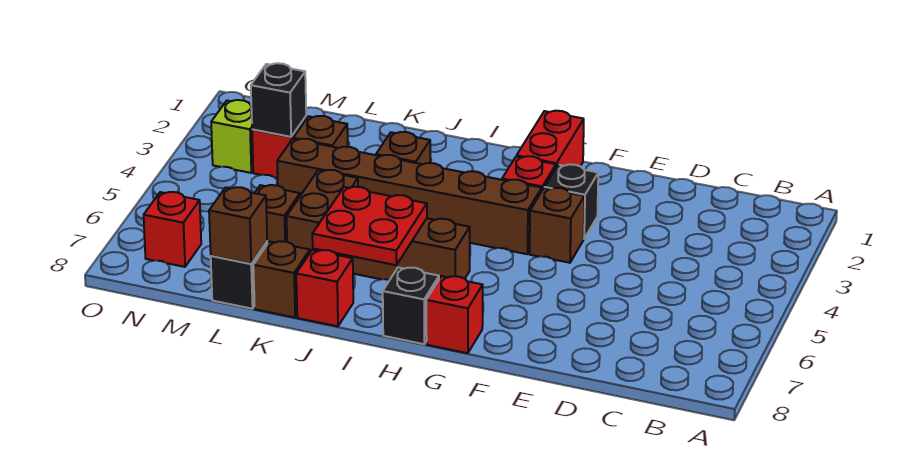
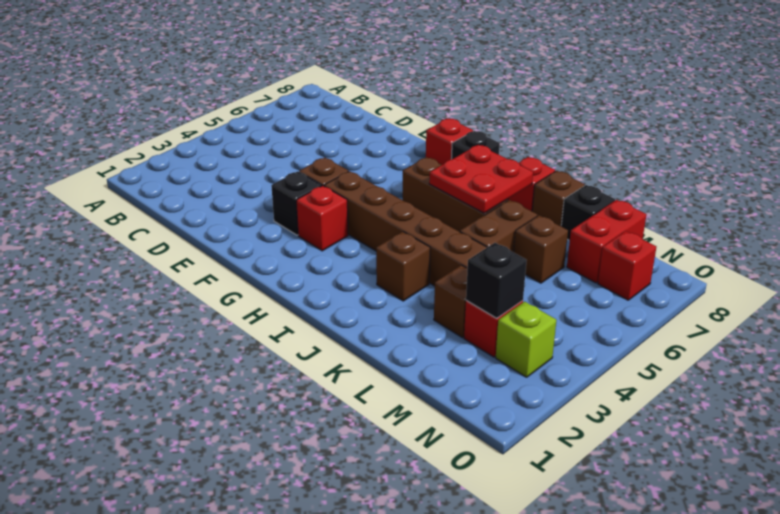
red 1x2 brick [517,111,584,167] -> red 1x2 brick moved to [567,200,646,283]
brown 1x1 brick [209,187,267,264] -> none

